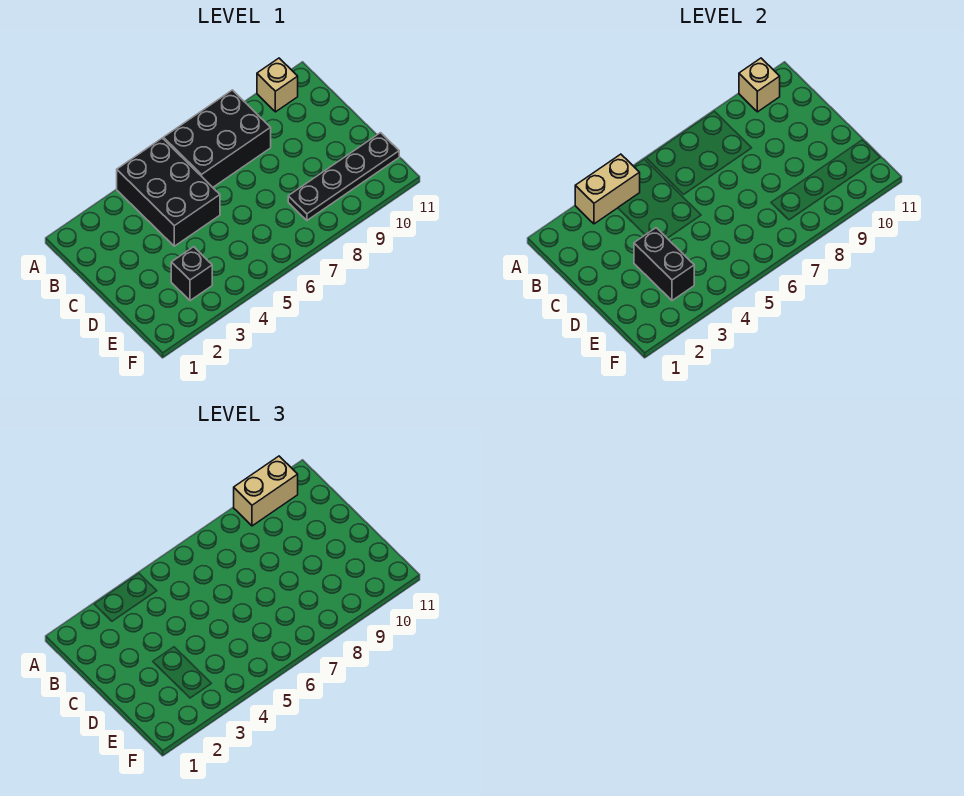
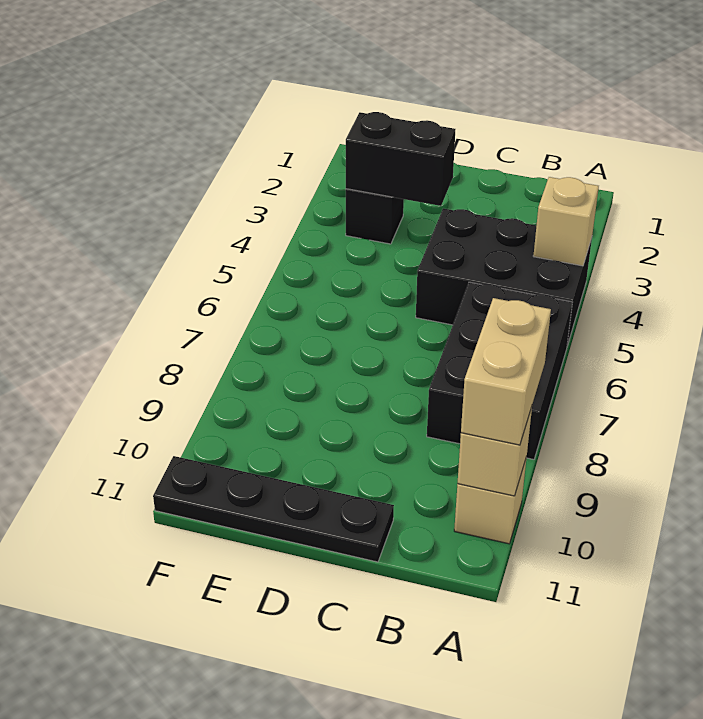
tan 1x2 brick [575,154,640,224] -> tan 1x1 brick [533,177,599,266]
black 1x4 plate [288,133,399,220] -> black 1x4 plate turned to [153,456,394,562]

